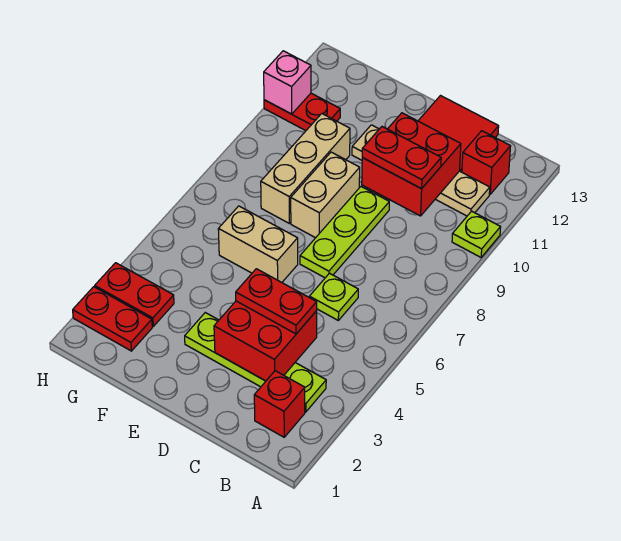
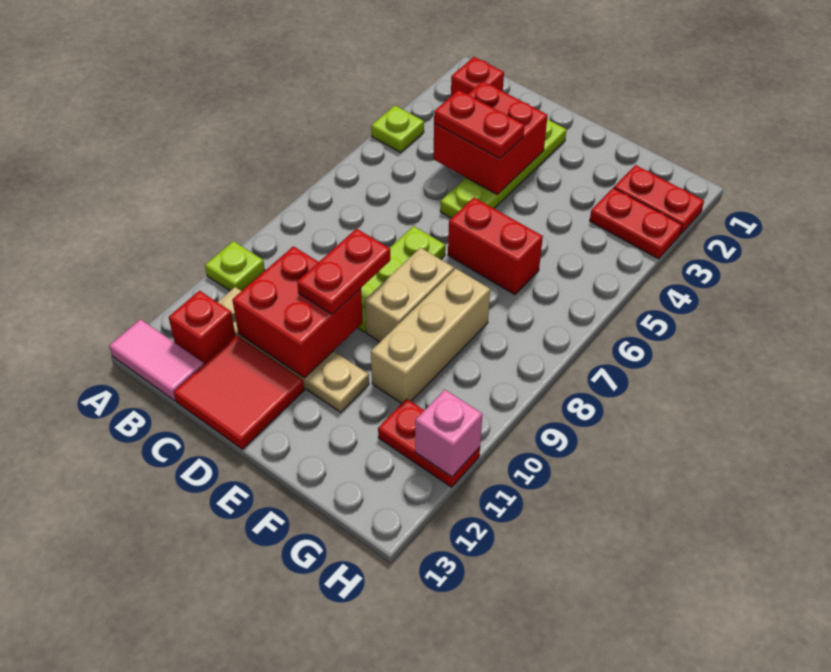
none -> pink 1x2 tile [109,319,204,401]
lime 1x4 plate [185,313,326,412] -> lime 1x4 plate turned to [440,119,566,218]
lime 1x1 plate [309,273,358,320] -> lime 1x1 plate moved to [371,106,424,152]
red 1x2 plate [362,127,441,189] -> red 1x2 plate turned to [297,229,390,314]
tan 1x2 brick [218,206,298,282] -> red 1x2 brick [448,198,543,295]

